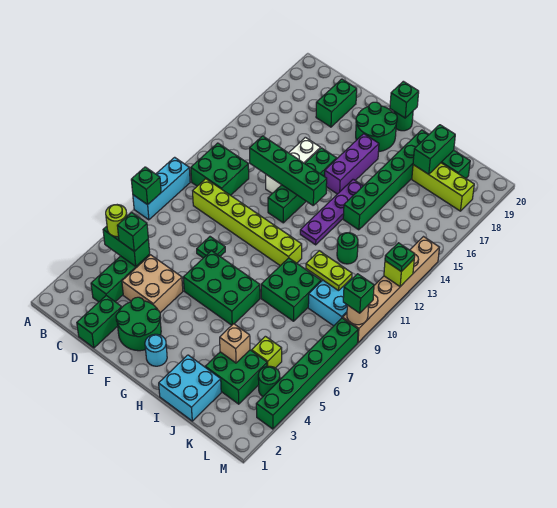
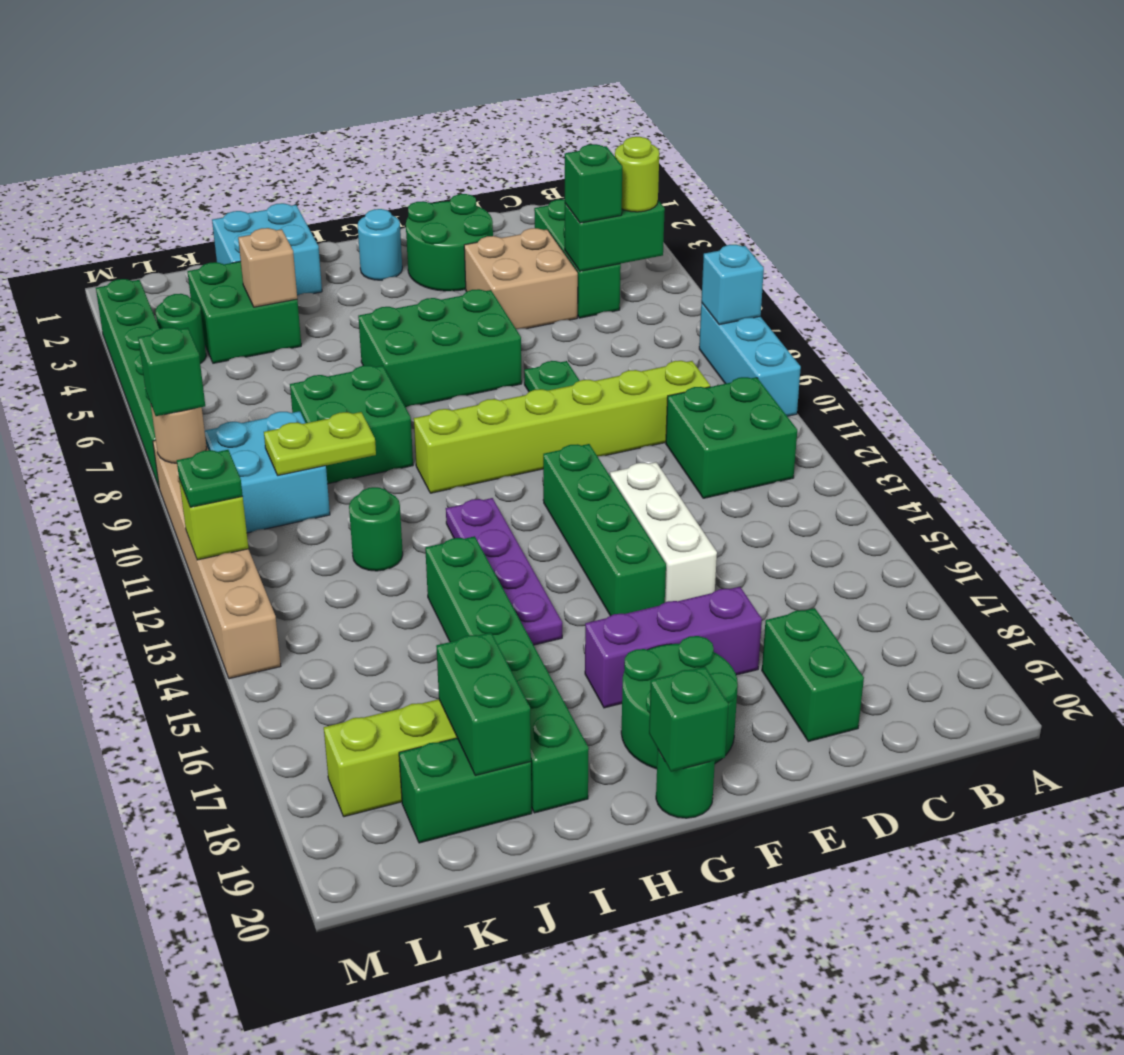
green 1x1 brick [131,167,161,205] -> cyan 1x1 brick [701,245,764,325]
green 1x2 brick [77,296,122,348] -> none
green 1x4 brick [250,136,327,205] -> none
purple 1x3 brick [325,134,379,194] -> purple 1x3 brick turned to [585,587,762,708]
lime 1x1 brick [252,336,282,368] -> none

